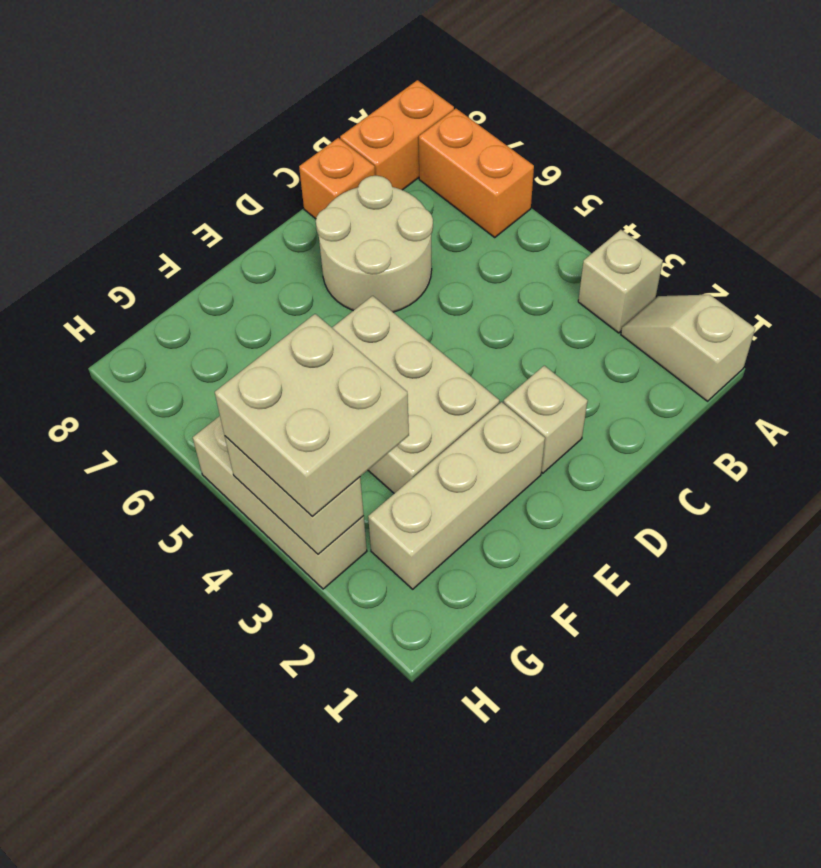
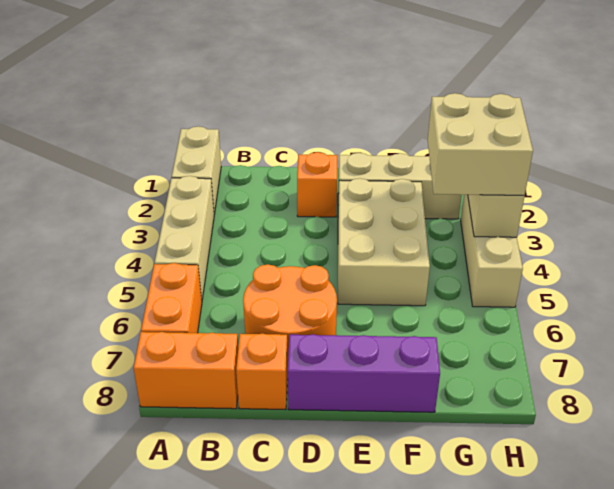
tan 1x2 slope [621,295,755,401] -> tan 1x2 brick [172,126,221,214]
tan 1x1 brick [578,230,663,333] -> tan 1x3 brick [155,176,214,299]
tan 2x2 round brick [316,176,433,312] -> orange 2x2 round brick [243,264,337,357]
tan 1x1 brick [503,366,588,473] -> orange 1x1 brick [297,152,337,217]
none -> purple 1x3 brick [288,334,440,412]

